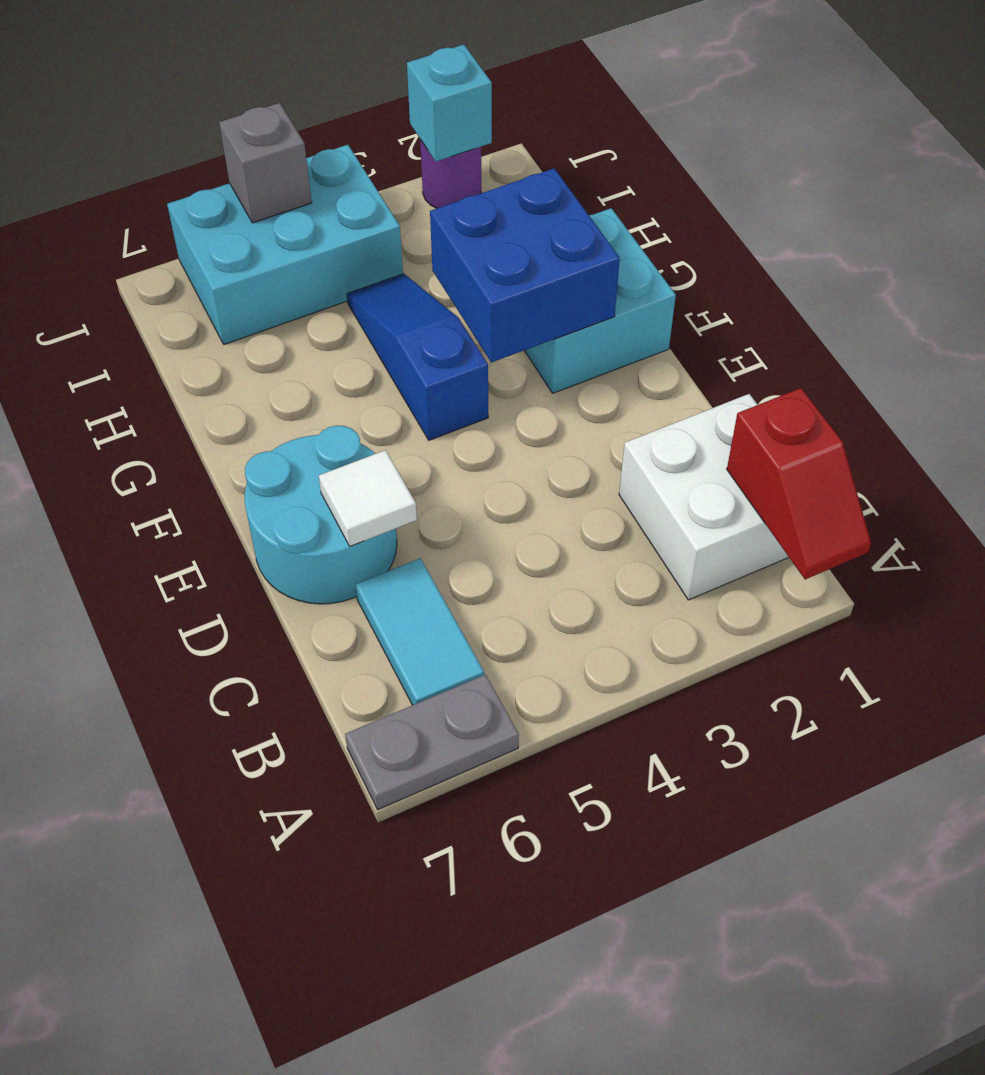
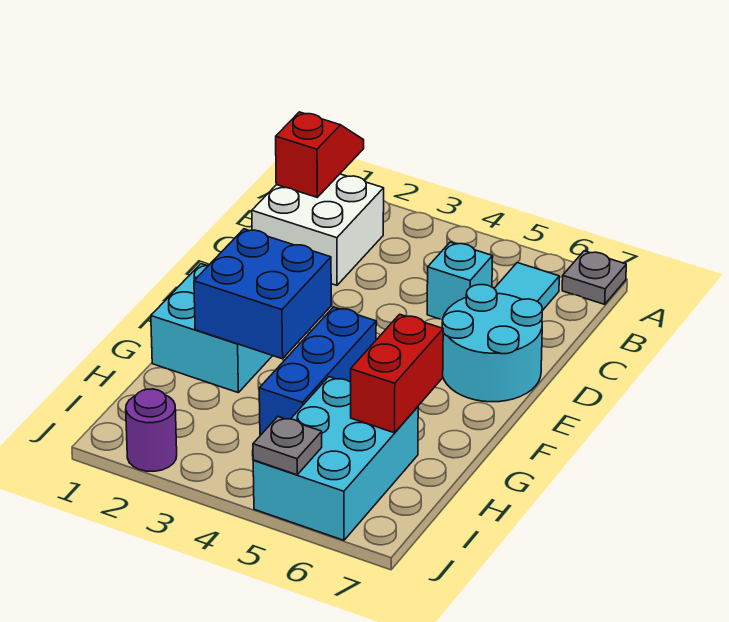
grey 1x2 plate [345,675,519,810] -> grey 1x1 plate [562,251,626,304]
white 1x1 tile [319,450,417,546] -> none
blue 1x3 slope [347,274,488,440] -> blue 1x3 brick [259,307,376,435]
none -> red 1x2 brick [351,314,443,433]
cyan 2x3 brick [167,145,403,345] -> cyan 2x3 brick turned to [253,377,418,540]
cyan 1x1 brick [407,45,492,161] -> cyan 1x1 brick moved to [427,242,493,320]
grey 1x1 brick [219,103,312,223] -> grey 1x1 plate [253,417,322,475]

